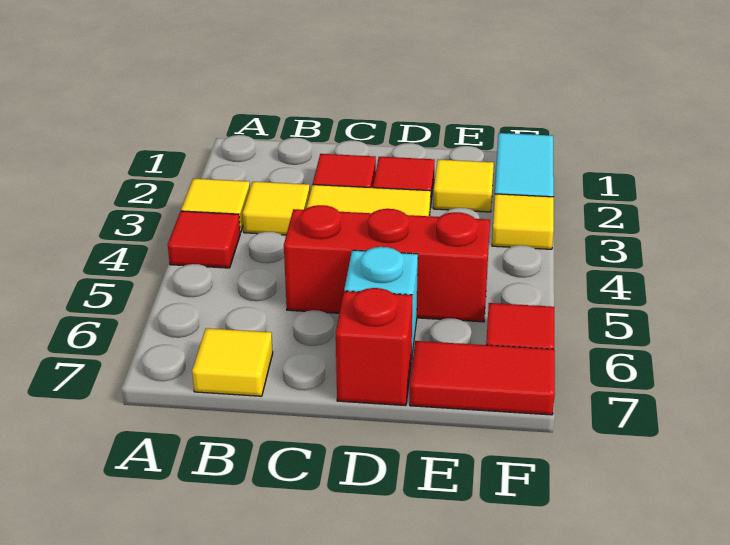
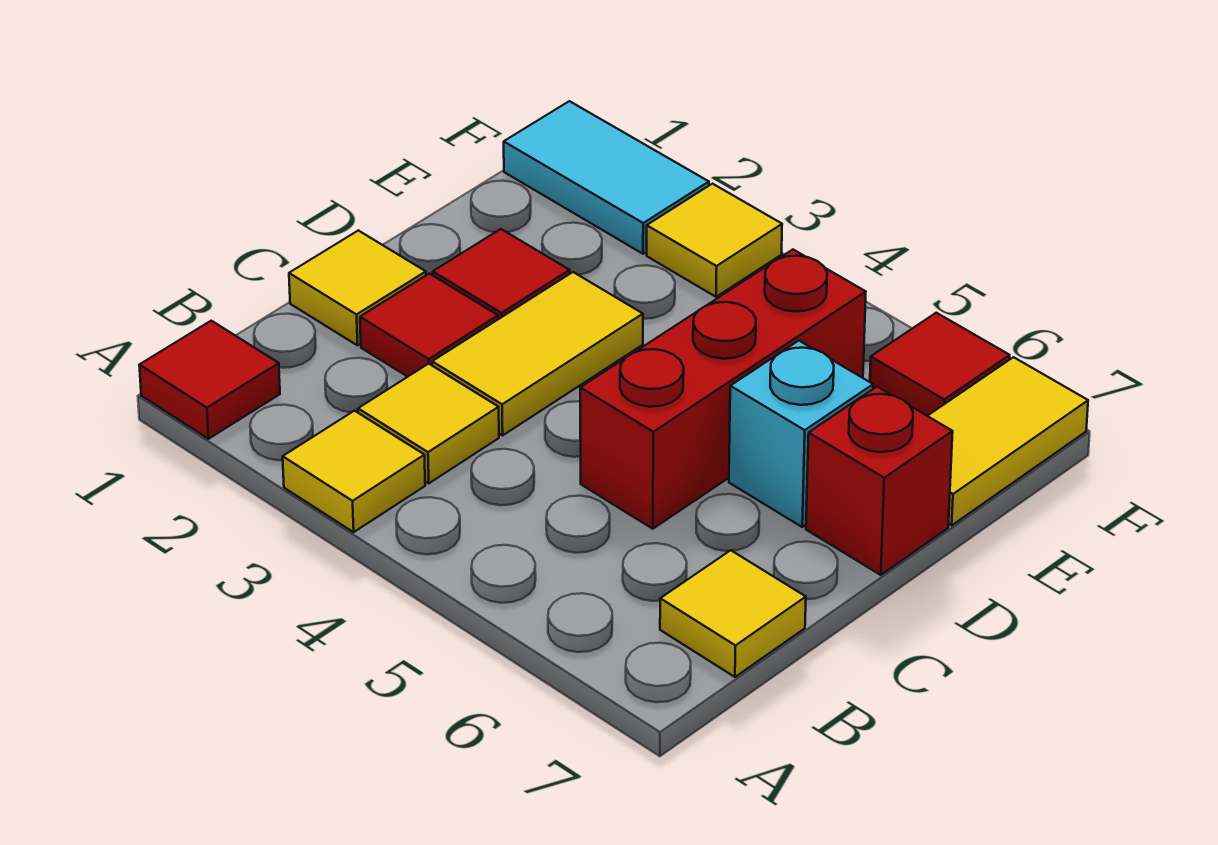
red 1x1 tile [168,211,240,268] -> red 1x1 tile moved to [139,321,280,439]
yellow 1x1 tile [433,160,494,212] -> yellow 1x1 tile moved to [289,230,426,345]
red 1x2 tile [410,341,555,415] -> yellow 1x2 tile [928,357,1088,525]

